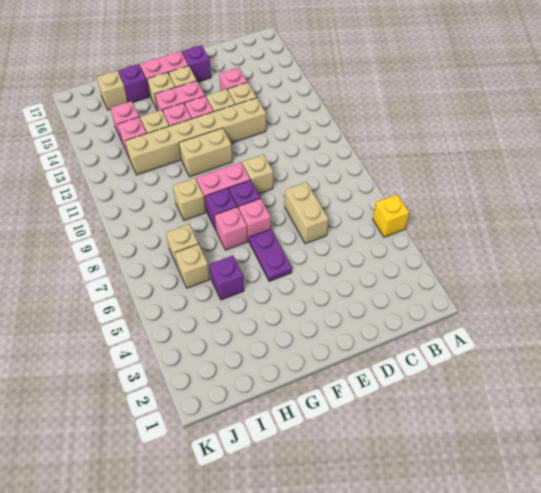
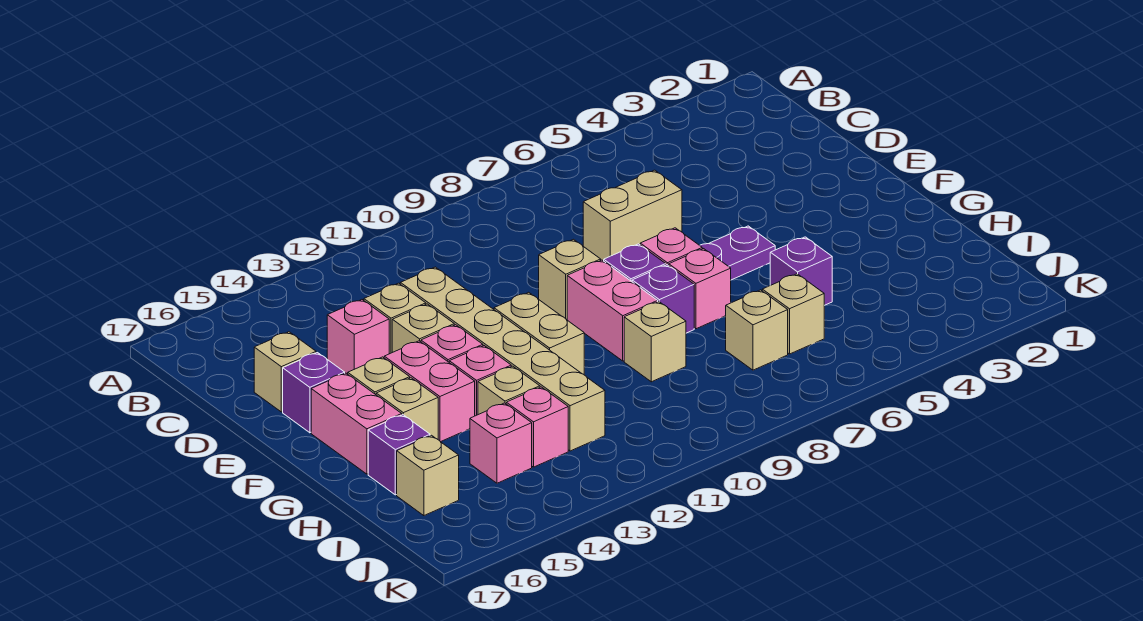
yellow 1x1 brick [373,195,409,237] -> none
none -> tan 1x1 brick [254,332,316,412]

